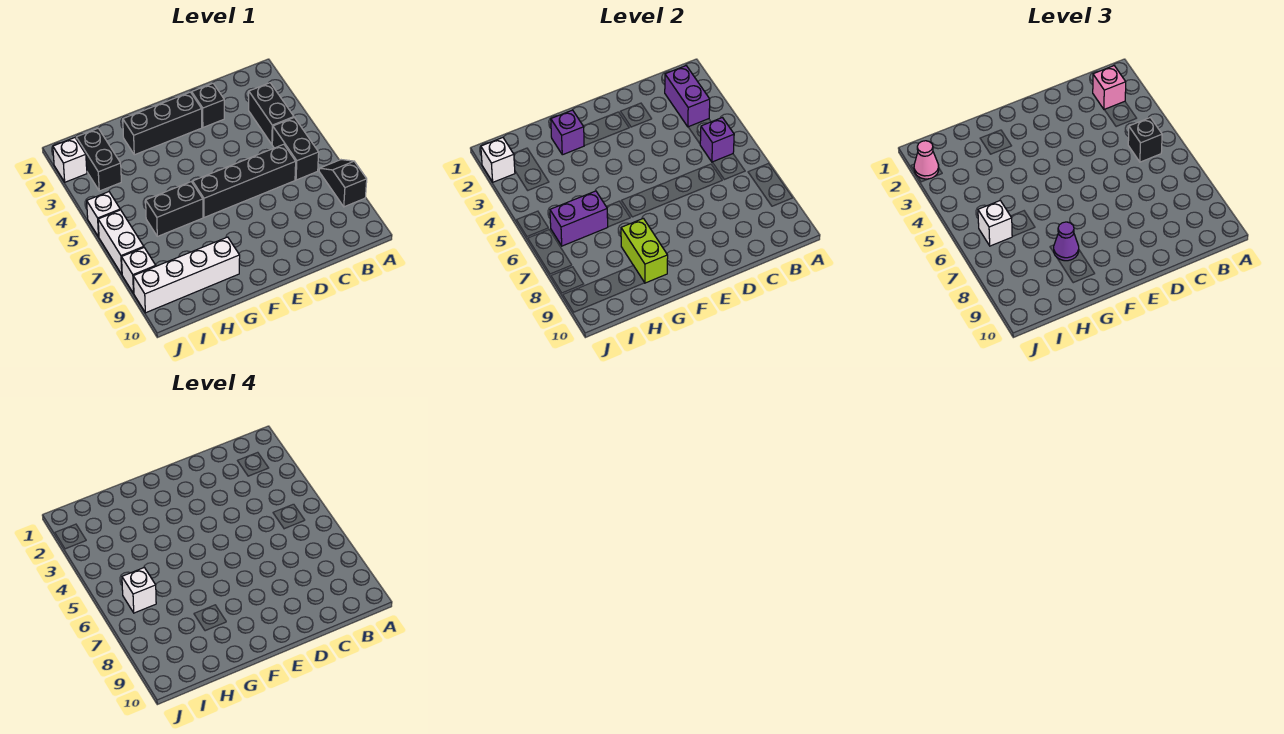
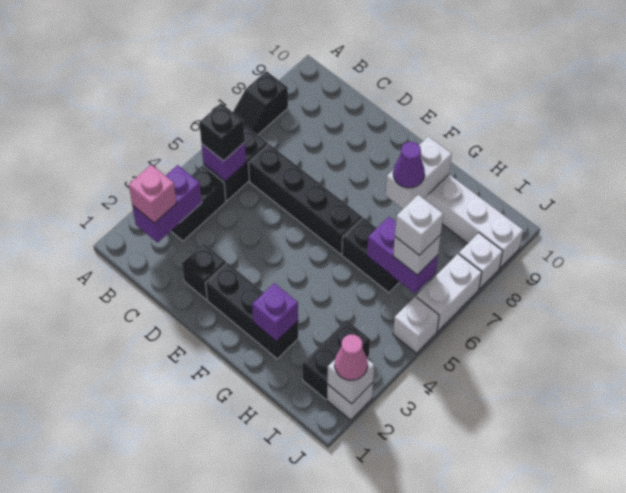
lime 1x2 brick [621,218,668,283] -> white 1x2 brick [386,136,452,209]

